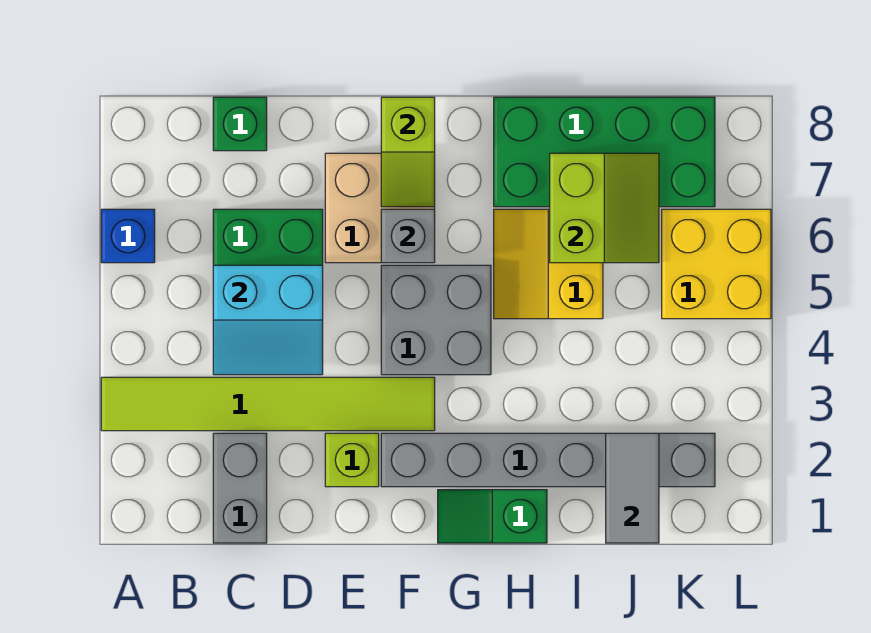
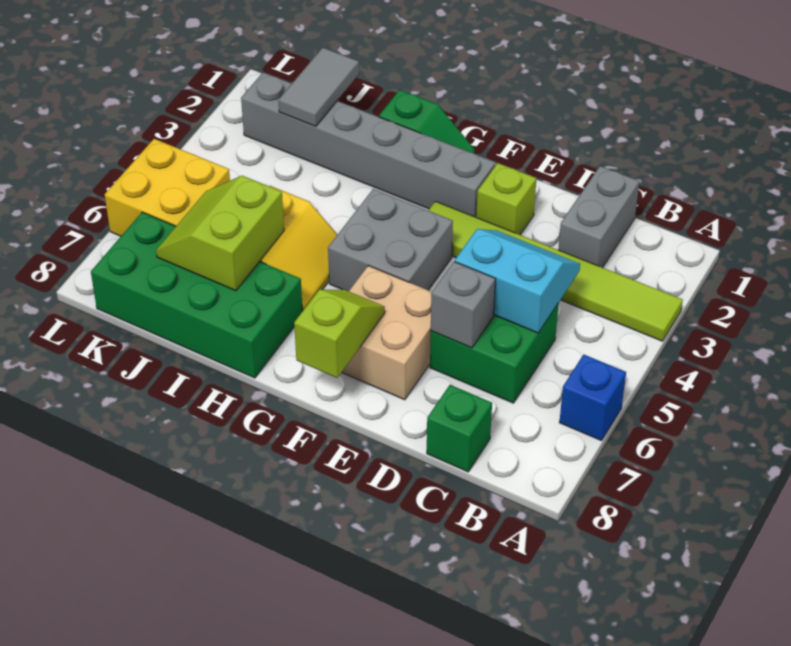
grey 1x1 brick [381,209,435,263] -> grey 1x1 brick moved to [431,262,495,348]

